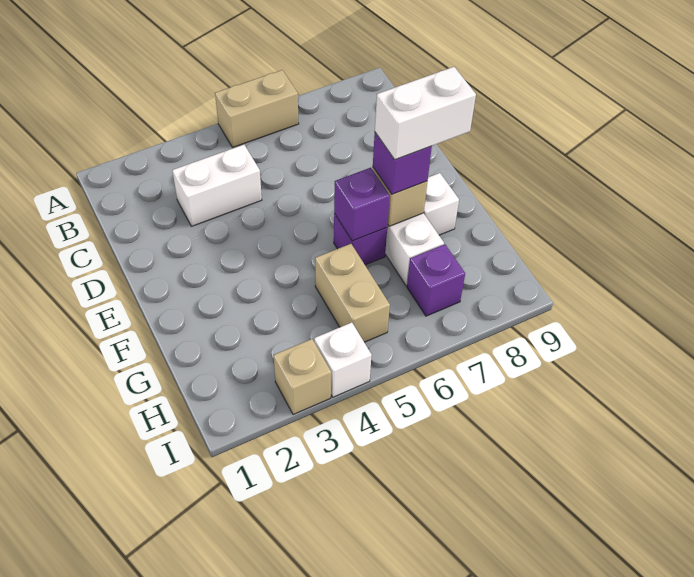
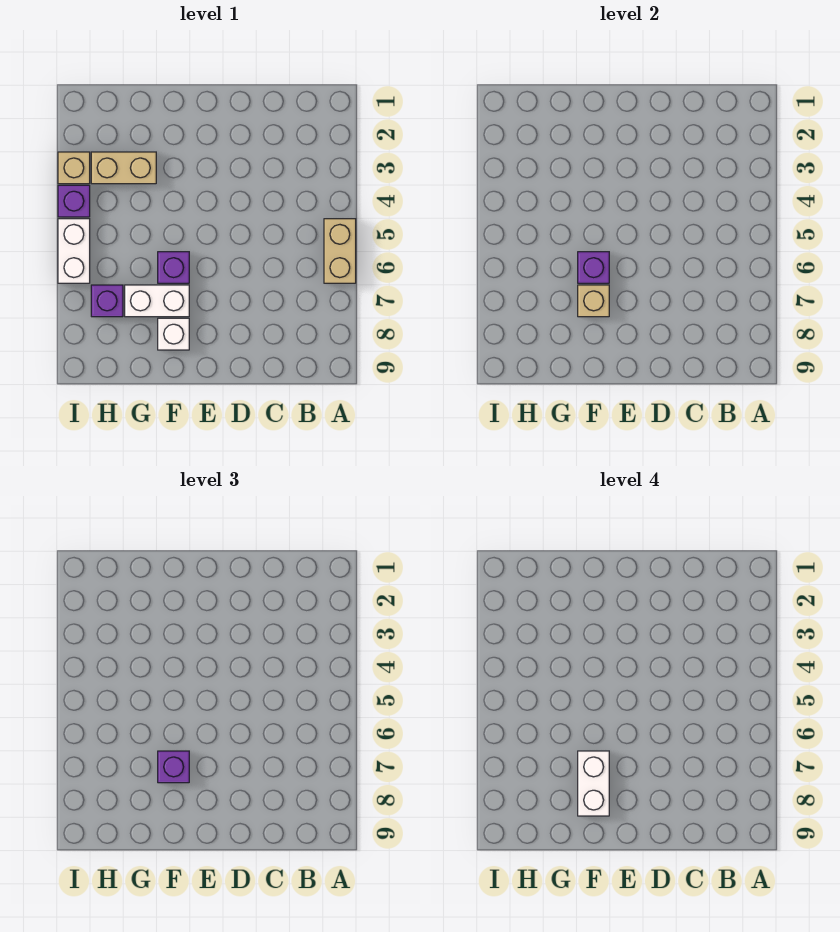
white 1x2 brick [172,145,262,226] -> white 1x2 brick moved to [58,219,90,283]
tan 1x2 brick [315,244,390,342] -> tan 1x2 brick moved to [91,152,156,184]
white 1x1 brick [314,322,372,397] -> purple 1x1 brick [58,185,90,217]

